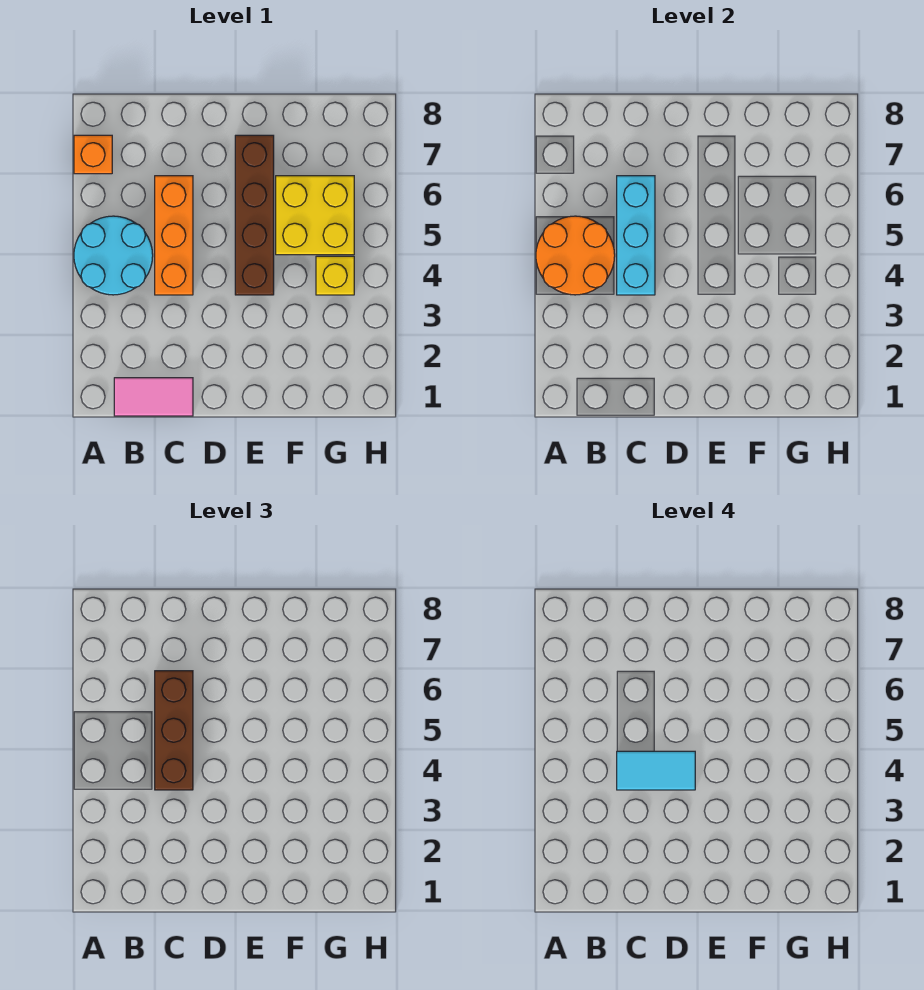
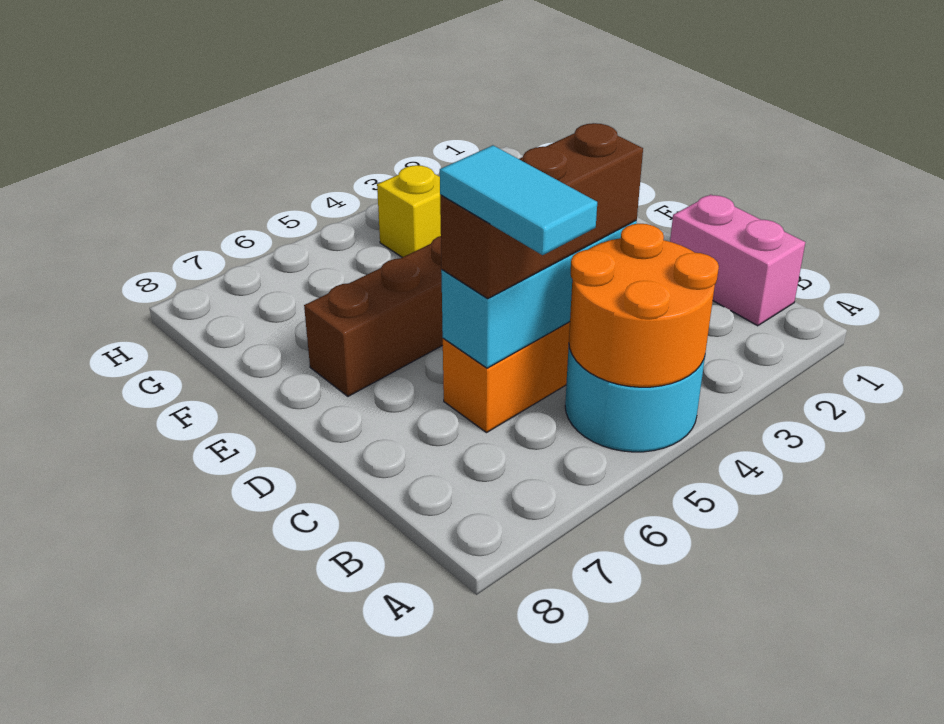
orange 1x1 brick [74,135,112,174] -> none
pink 1x2 tile [114,378,193,416] -> pink 1x2 brick [670,195,805,326]
cyan 1x2 tile [617,751,695,790] -> cyan 1x2 tile moved to [440,145,597,255]
yellow 2x2 brick [276,176,354,255] -> none

